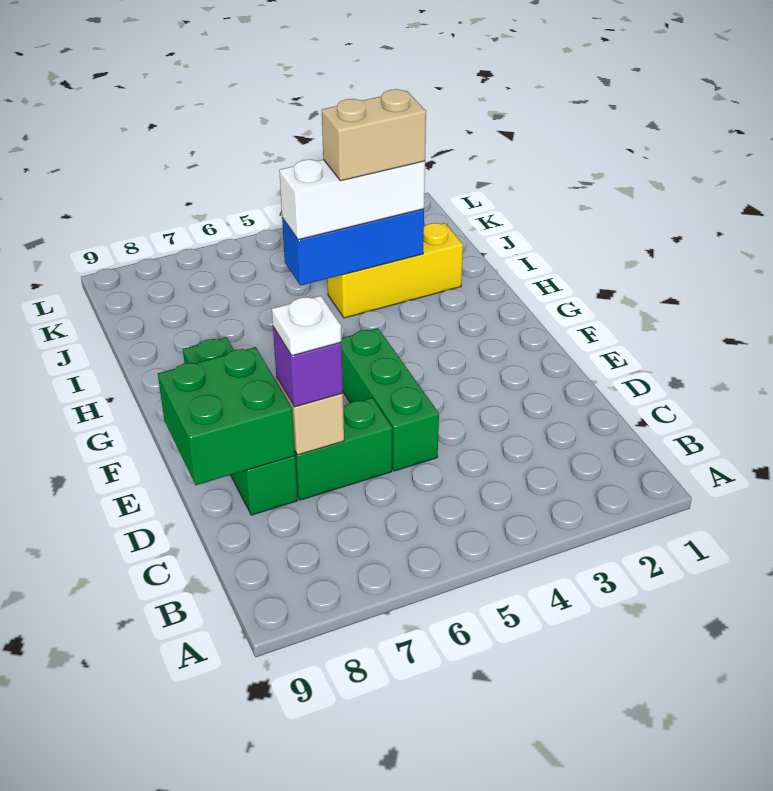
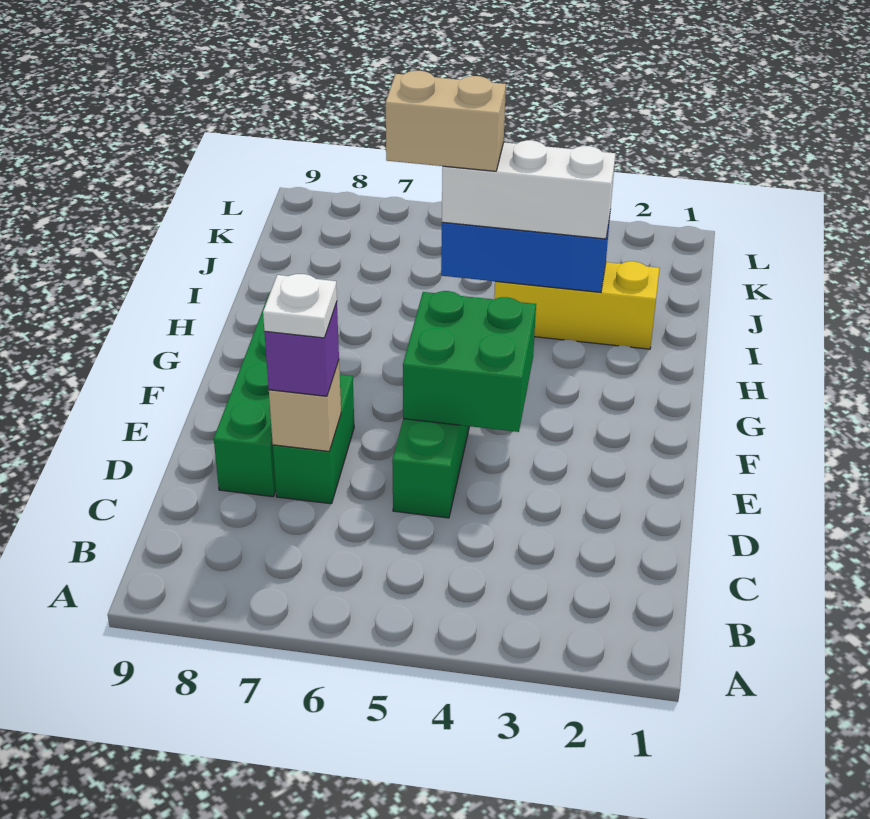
green 1x2 brick [295,398,392,500] -> green 1x2 brick turned to [273,374,354,504]
green 2x2 brick [158,347,295,485] -> green 2x2 brick moved to [403,291,536,432]
tan 1x2 brick [322,89,426,181] -> tan 1x2 brick moved to [386,71,506,171]

